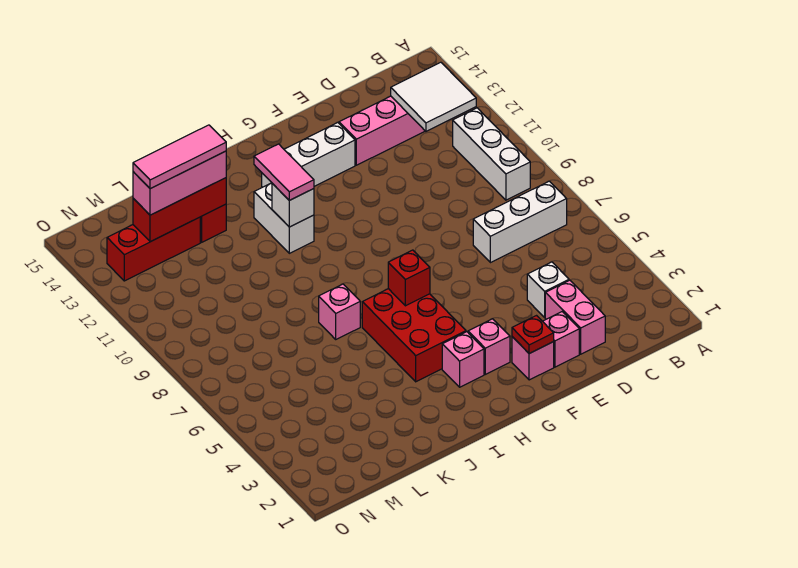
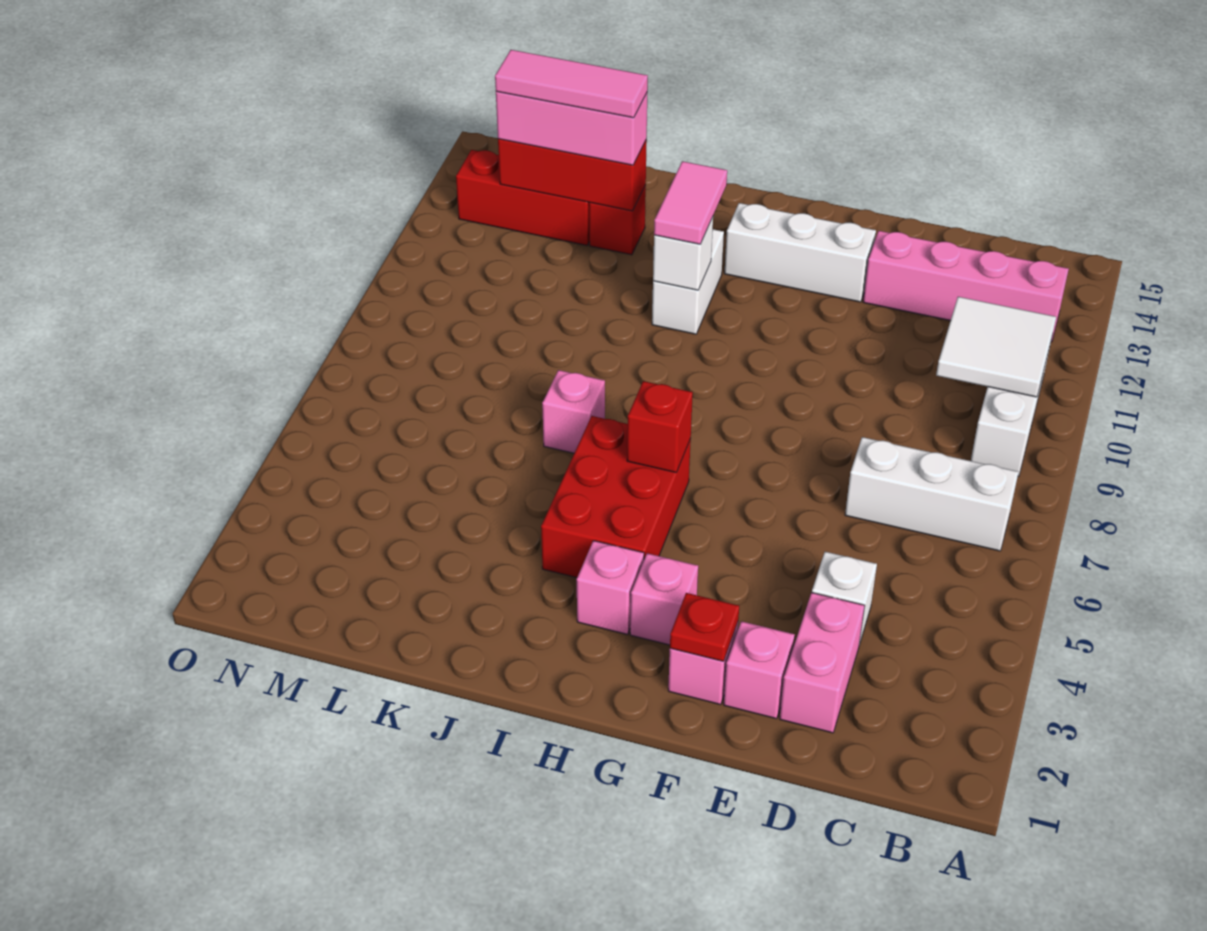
white 2x2 tile [391,62,476,131] -> white 2x2 tile moved to [936,297,1056,397]

